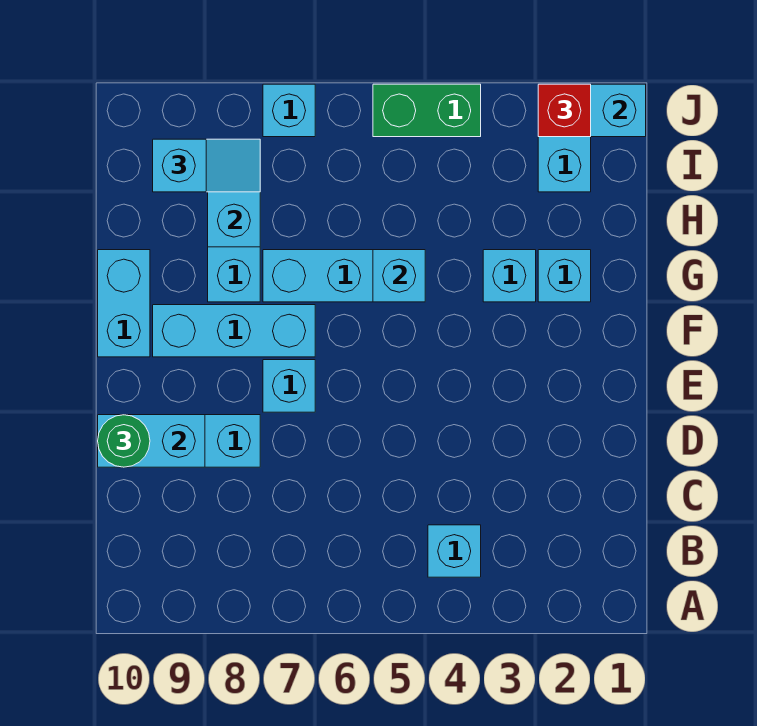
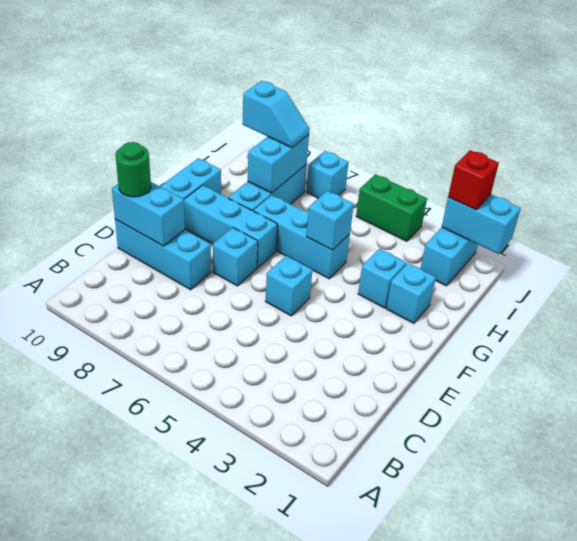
cyan 1x1 brick [428,525,481,577] -> cyan 1x1 brick moved to [265,256,312,316]

